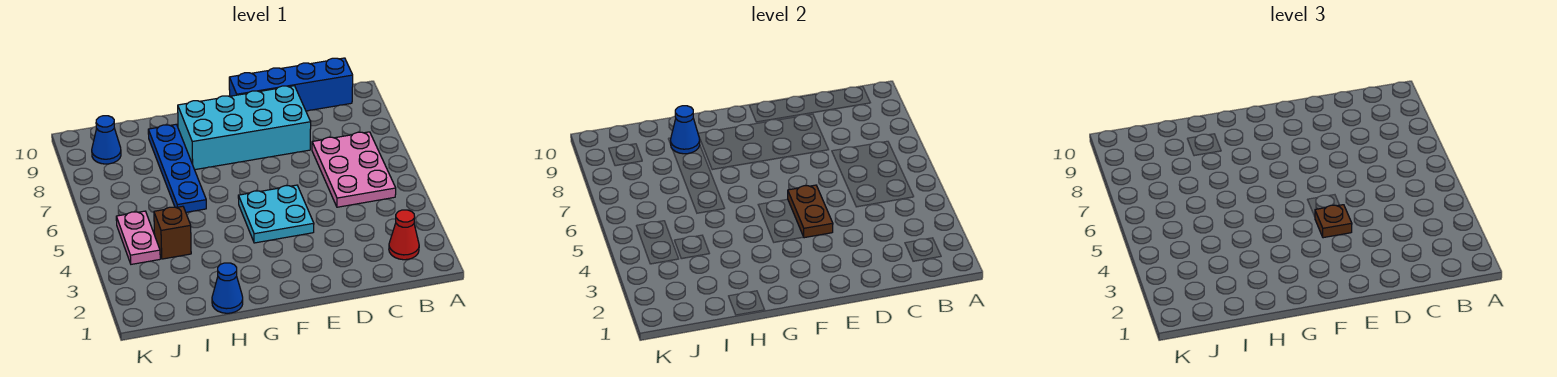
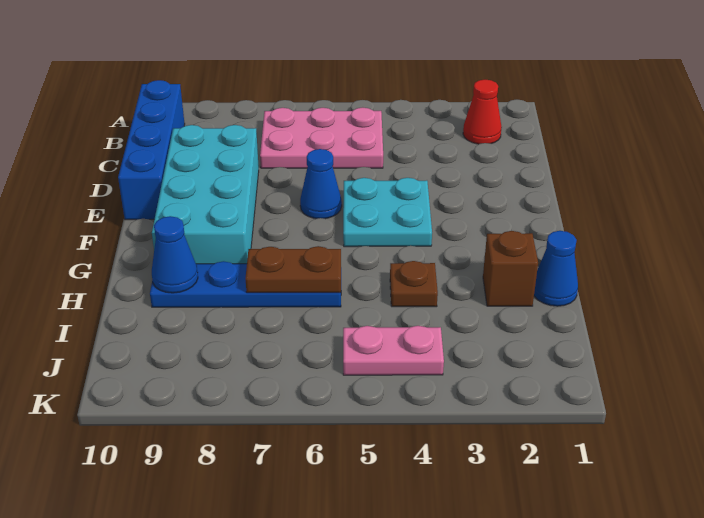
brown 1x2 plate [788,185,833,238] -> brown 1x2 plate moved to [245,246,341,293]
brown 1x1 plate [1315,205,1352,238] -> brown 1x1 plate moved to [390,261,438,307]
brown 1x1 brick [154,206,191,259] -> brown 1x1 brick moved to [483,231,538,306]
blue 1x1 cone [92,116,121,164] -> blue 1x1 cone moved to [300,149,342,219]

